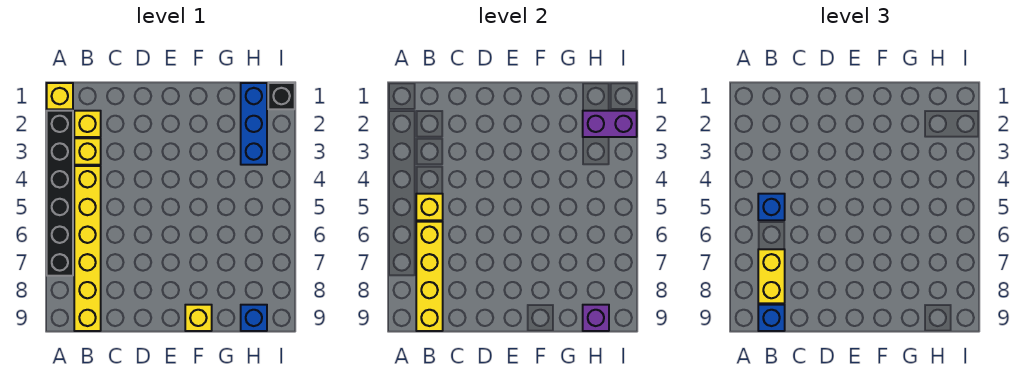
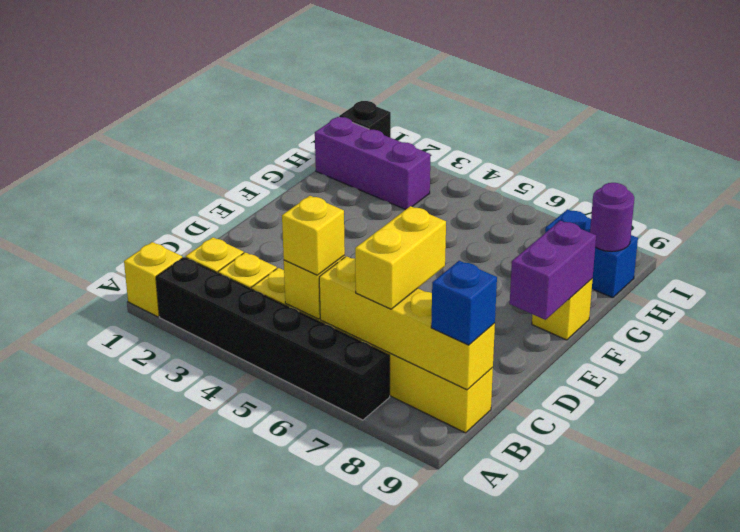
blue 1x1 brick [758,194,785,220] -> yellow 1x1 brick [282,196,345,275]
yellow 1x2 brick [758,249,785,303] -> yellow 1x2 brick turned to [355,206,446,309]
blue 1x3 brick [241,83,267,165] -> purple 1x3 brick [315,117,430,210]
purple 1x2 brick [583,111,637,137] -> purple 1x2 brick moved to [510,221,596,320]
blue 1x1 brick [241,305,267,331] -> blue 1x2 brick [545,209,638,298]
purple 1x1 brick [583,305,609,331] -> purple 1x1 round brick [590,183,634,252]

